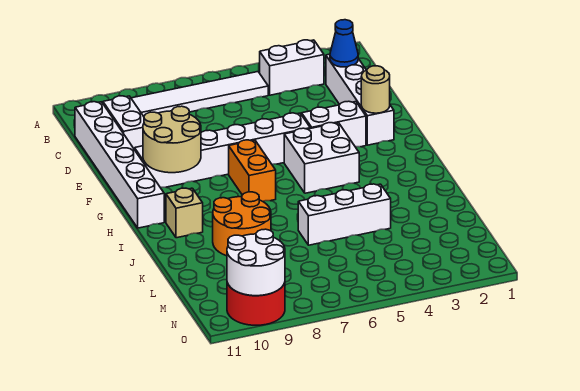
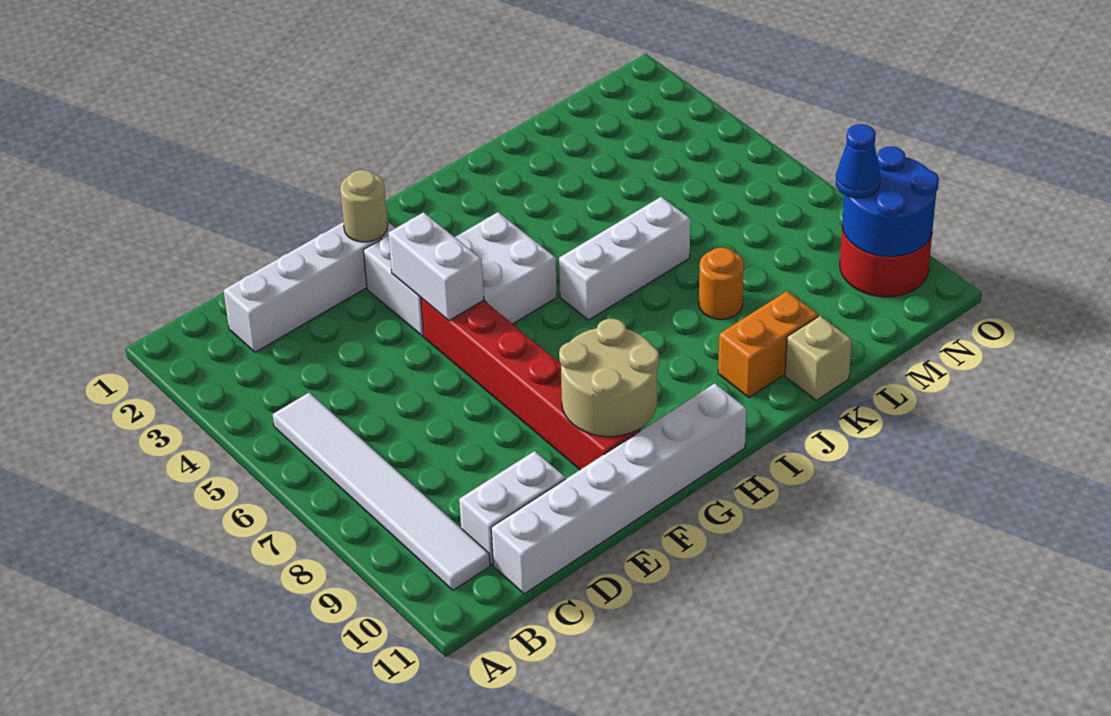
white 1x2 brick [260,40,324,95] -> white 1x2 brick moved to [388,212,484,321]
blue 1x1 cone [330,20,358,67] -> blue 1x1 cone moved to [836,124,880,198]
white 1x6 brick [135,113,310,187] -> red 1x6 brick [421,298,640,470]
orange 1x2 brick [229,140,276,201] -> orange 1x2 brick moved to [718,291,818,398]
tan 1x1 brick [166,188,203,238] -> tan 1x1 brick moved to [785,316,852,401]
orange 2x2 round brick [213,192,271,256] -> orange 1x1 round brick [699,248,744,319]
white 1x3 brick [298,184,391,245] -> white 1x3 brick turned to [559,197,690,320]
white 2x2 round brick [227,229,285,296] -> blue 2x2 round brick [842,147,939,257]

